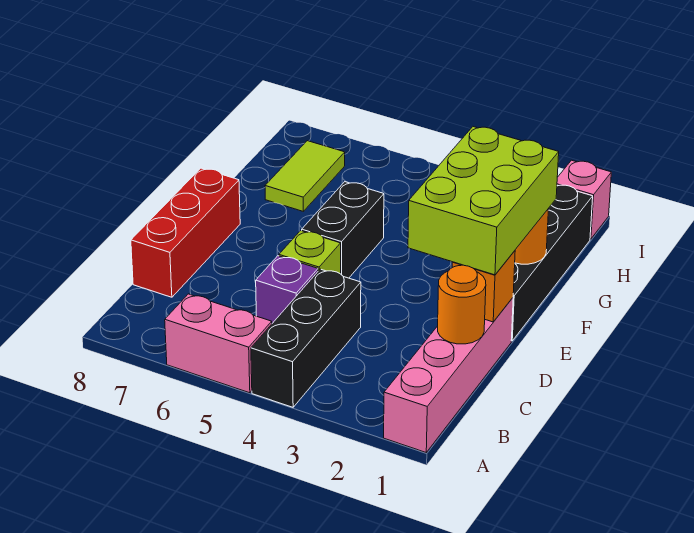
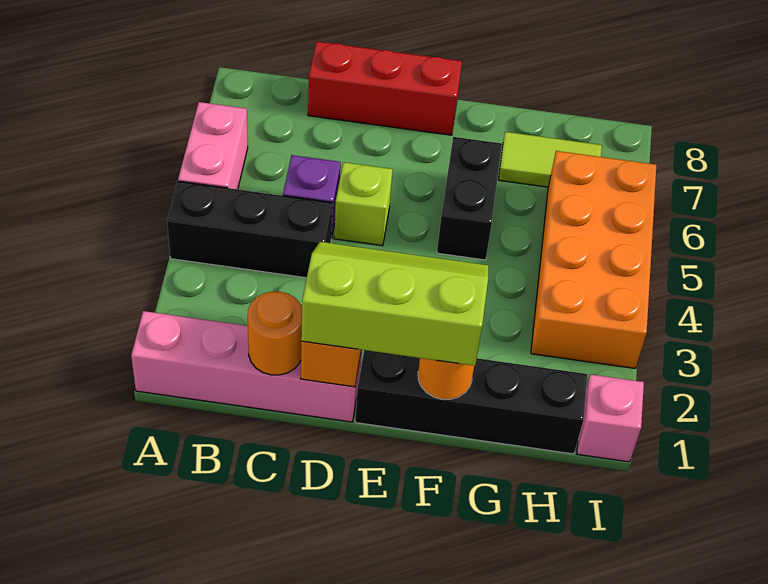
lime 2x3 brick [408,127,559,275] -> lime 2x3 slope [301,242,488,366]
black 1x2 brick [302,182,384,278] -> black 1x2 brick turned to [437,137,502,260]
none -> orange 2x4 brick [531,151,656,368]

